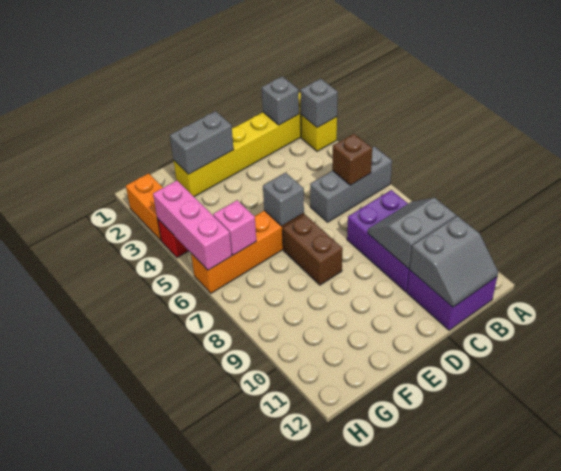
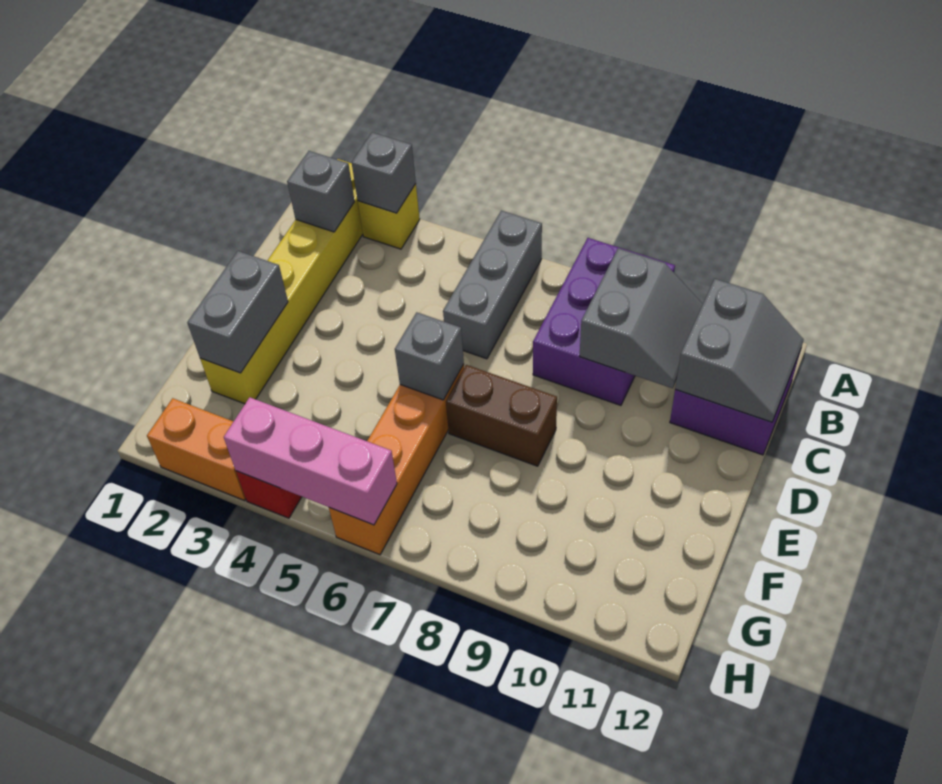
brown 1x1 brick [332,134,372,185] -> none
purple 2x3 brick [347,190,410,292] -> purple 2x3 brick turned to [533,238,675,405]
grey 2x2 slope [368,198,456,268] -> grey 2x2 slope turned to [580,248,703,388]
pink 1x1 brick [213,200,256,255] -> none

